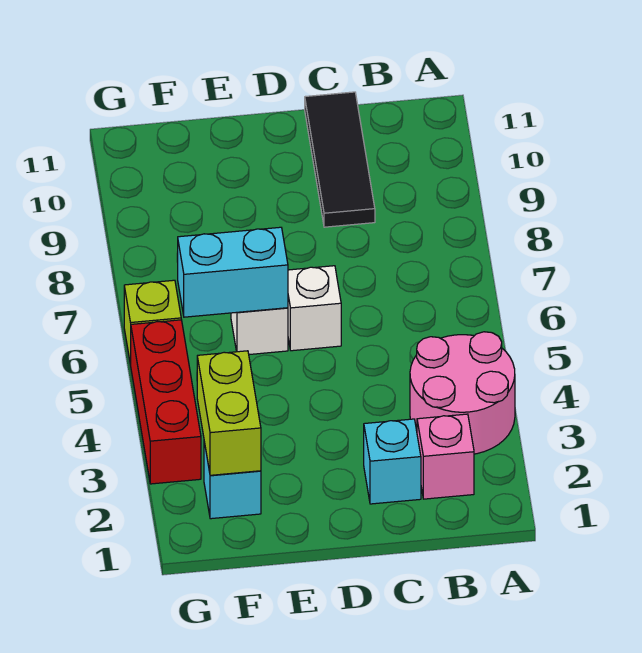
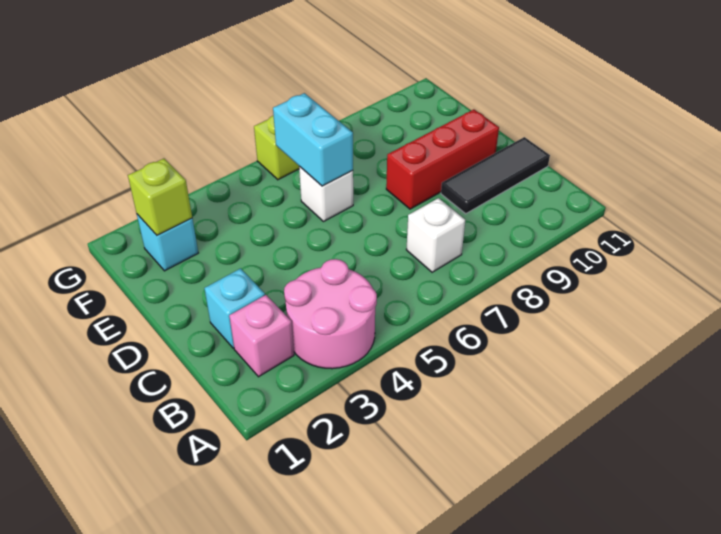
white 1x1 brick [288,266,341,351] -> white 1x1 brick moved to [406,198,465,272]
lime 1x2 brick [197,351,261,475] -> lime 1x1 brick [128,159,192,235]
red 1x3 brick [131,320,201,484] -> red 1x3 brick moved to [386,109,499,209]

